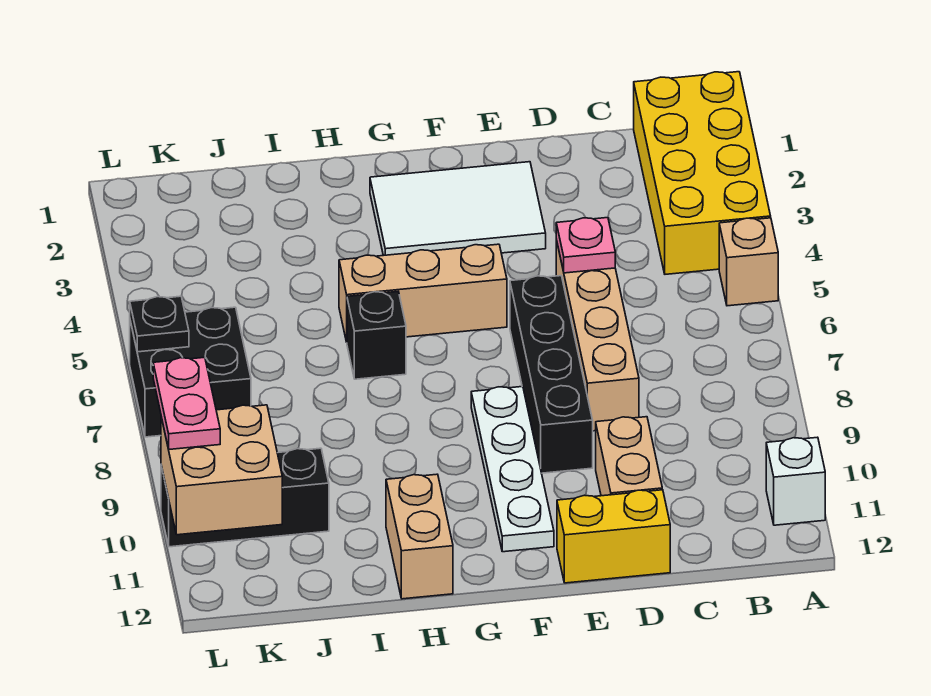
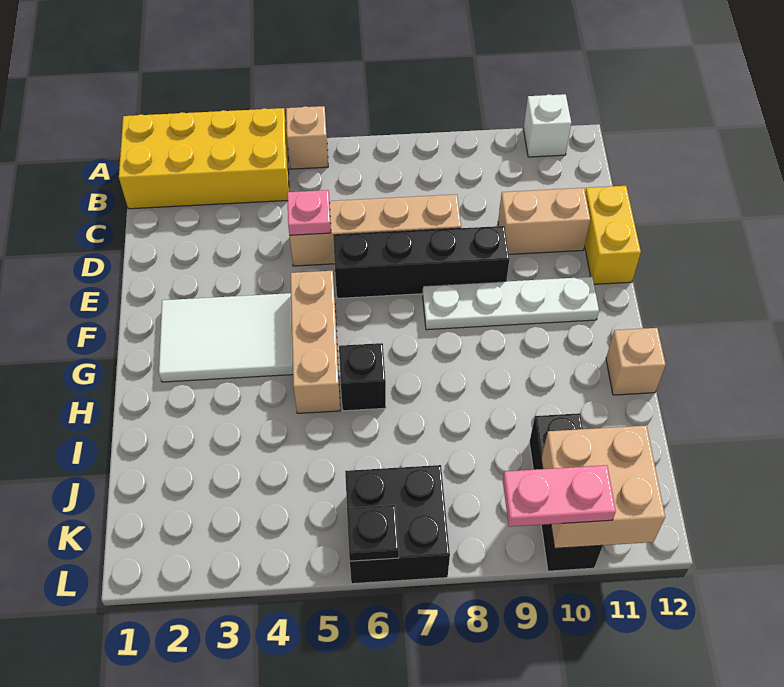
white 2x3 tile [370,162,546,255] -> white 2x3 tile turned to [159,293,293,382]
tan 1x2 brick [386,474,453,599] -> tan 1x1 brick [606,328,666,395]

